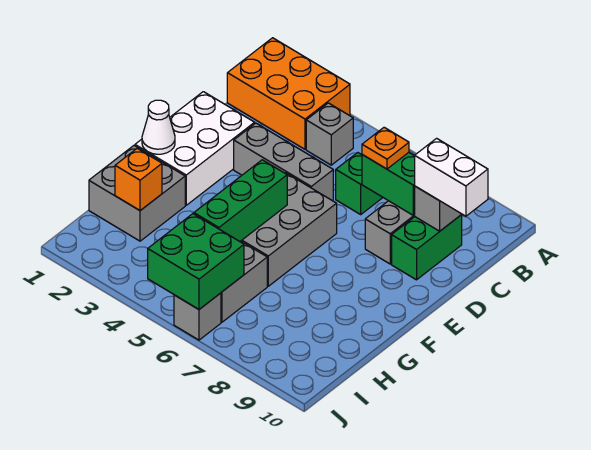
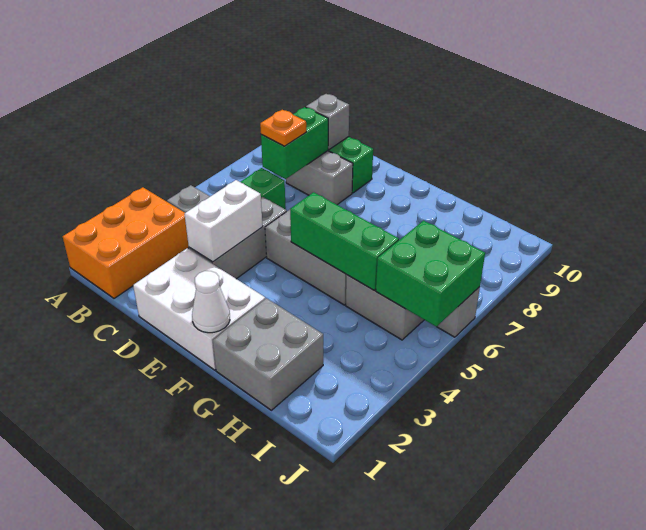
white 1x2 brick [415,138,488,216] -> white 1x2 brick moved to [185,180,263,262]
orange 1x1 brick [115,148,162,211] -> none

